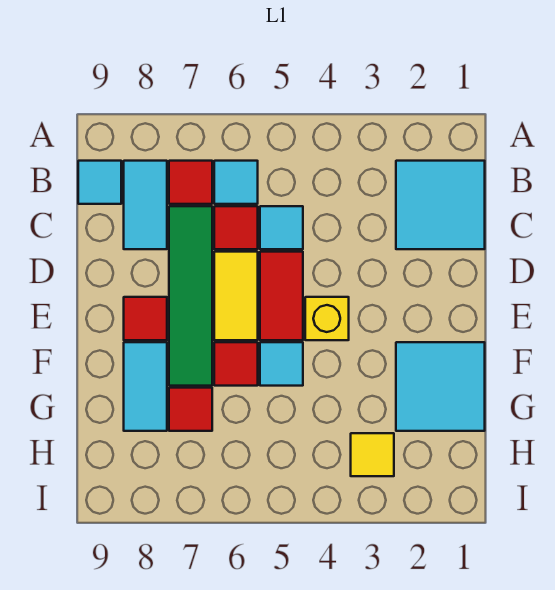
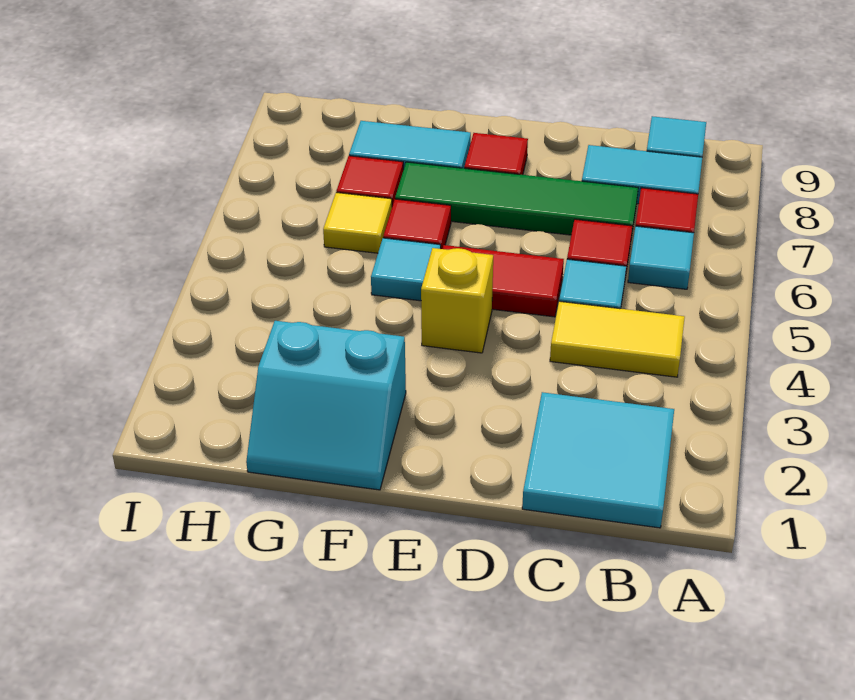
yellow 1x2 tile [214,252,258,340] -> yellow 1x2 tile moved to [550,301,685,377]
cyan 2x2 tile [396,342,485,431] -> cyan 2x2 slope [246,321,406,490]
yellow 1x1 tile [351,433,394,476] -> yellow 1x1 tile moved to [323,192,392,253]

